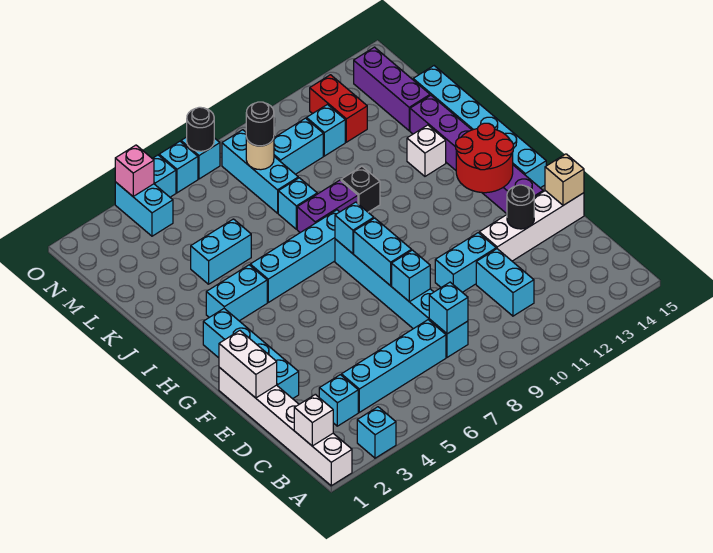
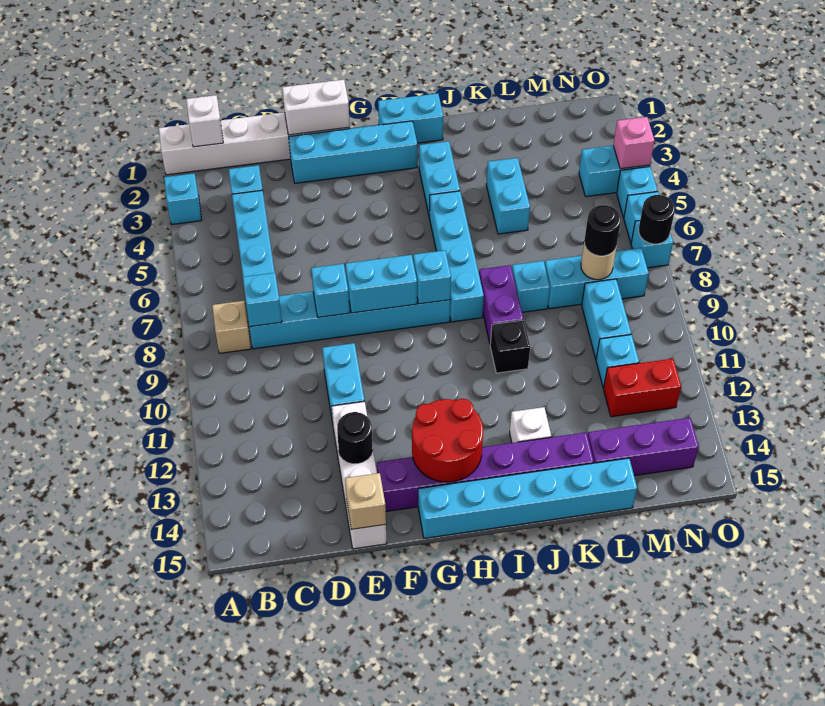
none -> tan 1x1 brick [212,301,251,353]
cyan 1x2 brick [476,249,534,316] -> cyan 1x2 brick moved to [378,93,443,143]

